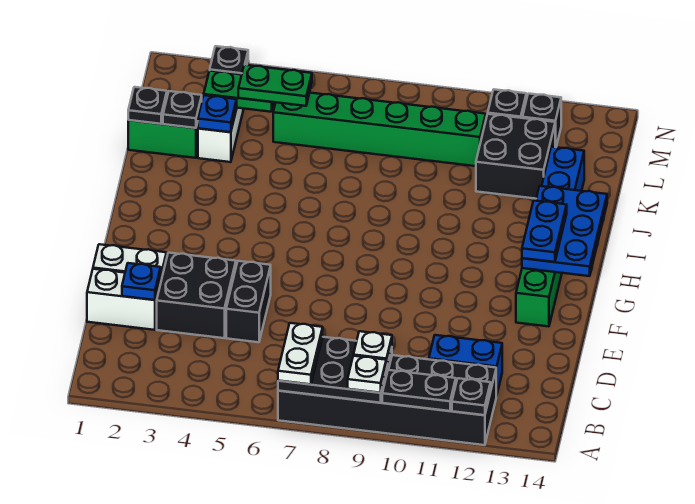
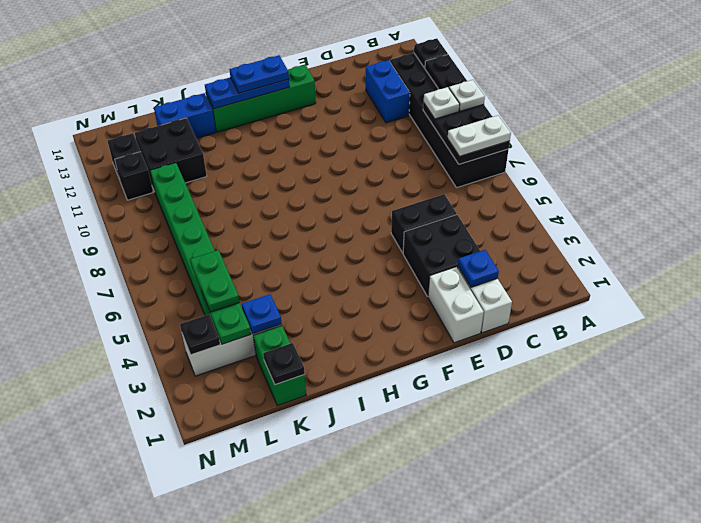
blue 2x3 plate [522,186,607,276] -> blue 1x3 plate [205,77,289,109]
black 1x1 plate [163,91,202,128] -> none

